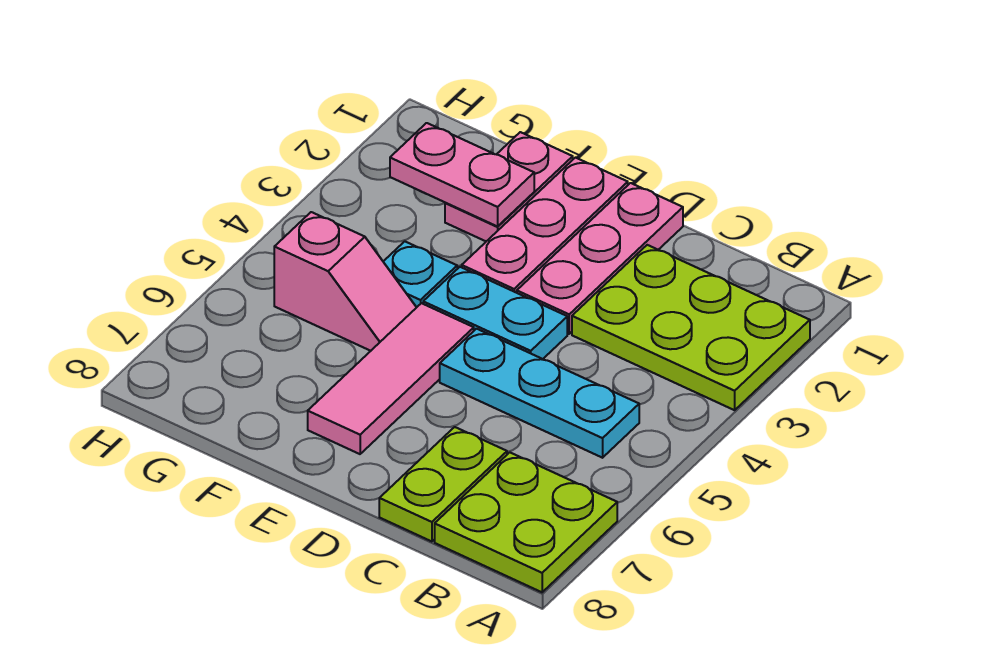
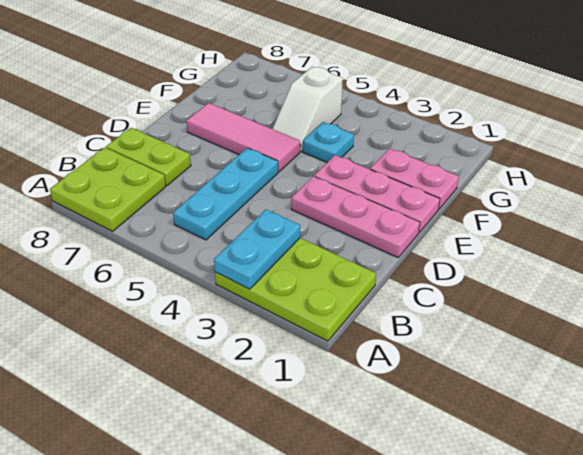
lime 2x3 plate [572,245,810,410] -> lime 2x3 plate turned to [215,238,376,341]
cyan 1x2 plate [423,267,567,359] -> cyan 1x2 plate moved to [214,209,300,289]
pink 1x2 plate [390,123,534,226] -> none
pink 1x2 slope [274,212,417,351] -> white 1x2 slope [272,66,343,151]

